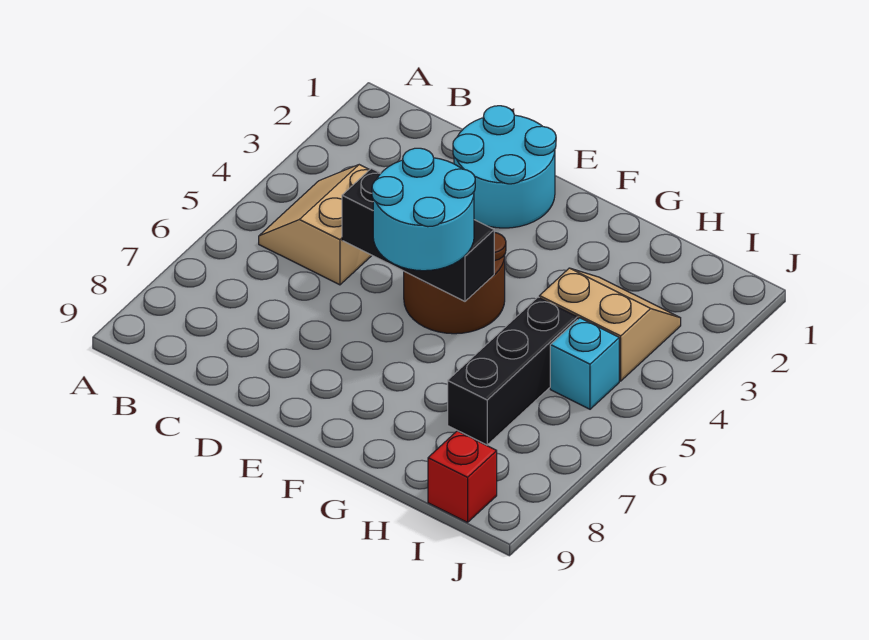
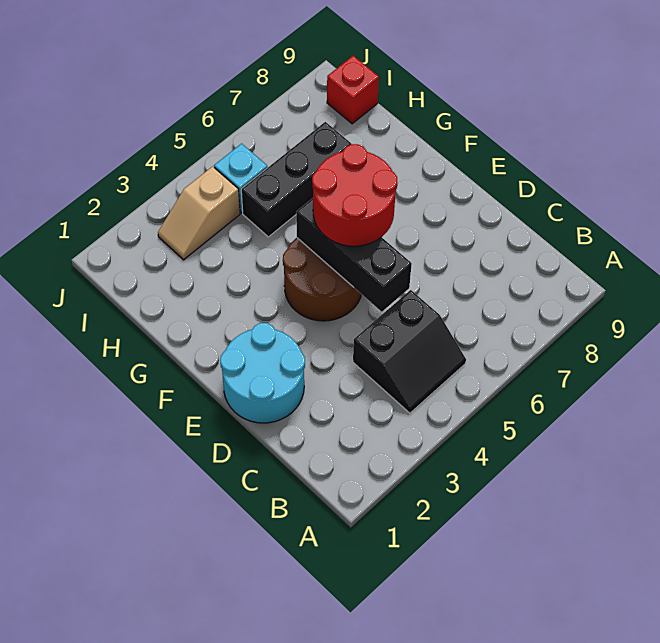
tan 2x2 slope [259,165,372,285] -> black 2x2 slope [353,290,466,413]
cyan 2x2 round brick [372,148,475,271] -> red 2x2 round brick [312,144,397,246]
tan 2x2 slope [539,268,681,381] -> tan 1x2 slope [158,166,240,260]

